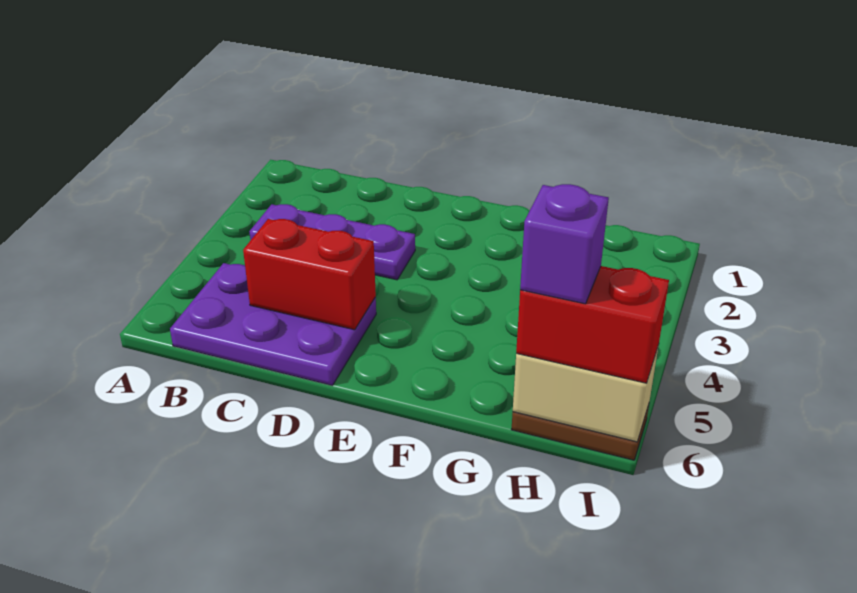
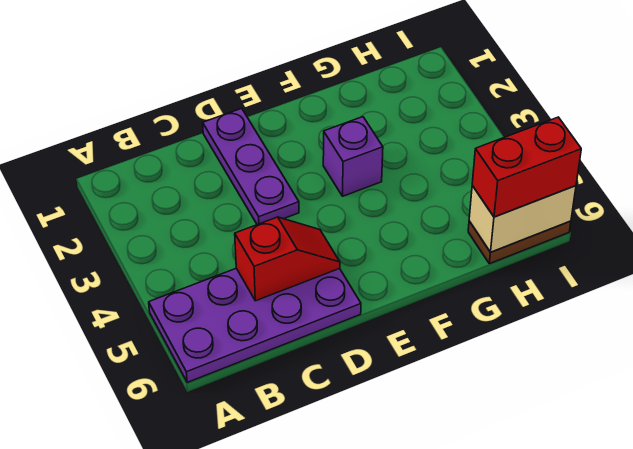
purple 1x3 plate [249,204,415,280] -> purple 1x3 plate turned to [203,108,299,225]
purple 2x3 plate [170,263,376,386] -> purple 2x4 plate [149,268,361,382]
red 1x2 brick [243,219,376,330] -> red 1x2 slope [235,217,340,301]
purple 1x1 brick [520,184,609,304] -> purple 1x1 brick moved to [323,117,383,196]

